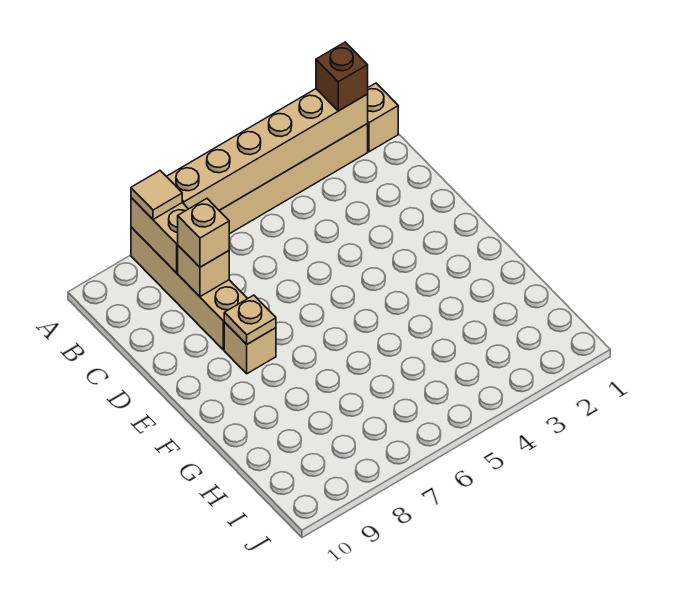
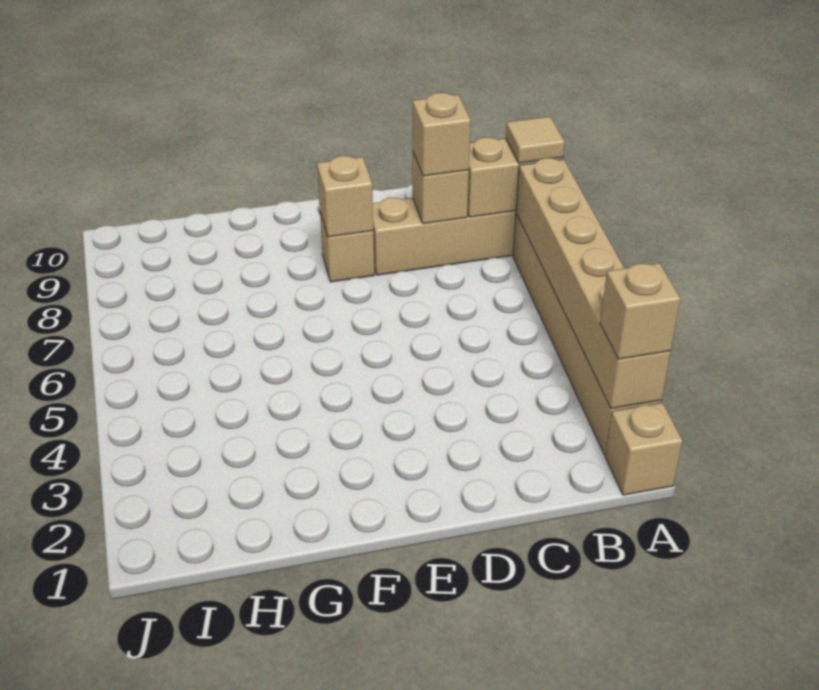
brown 1x1 brick [316,42,368,111] -> tan 1x1 brick [600,263,680,359]
tan 1x1 plate [224,295,276,344] -> tan 1x1 brick [317,156,373,237]

